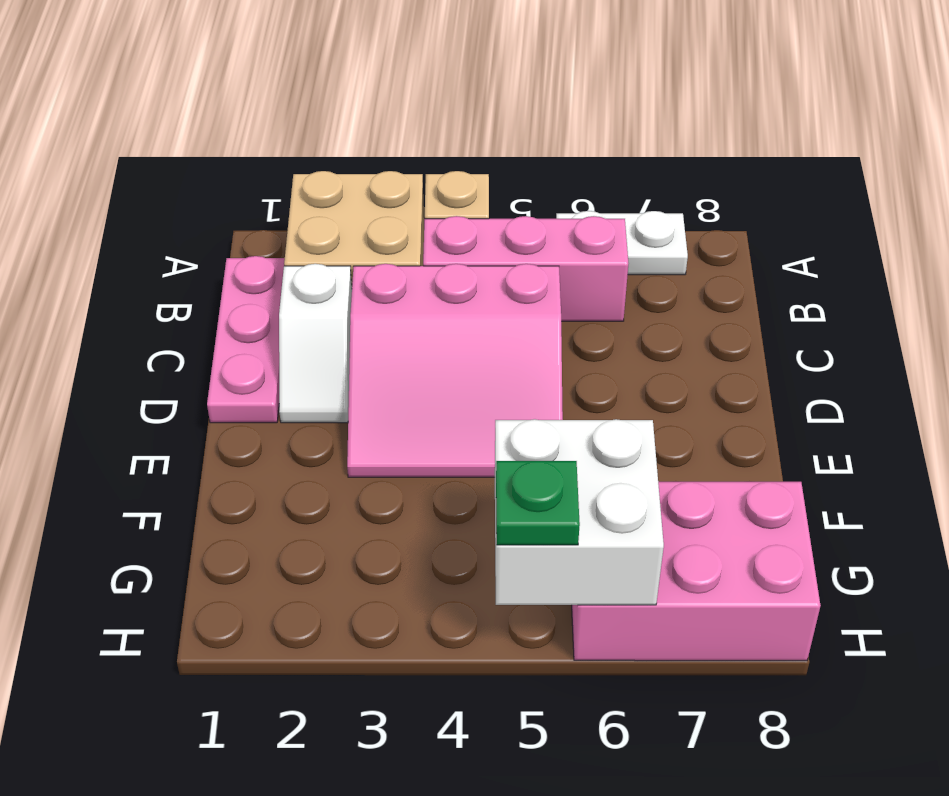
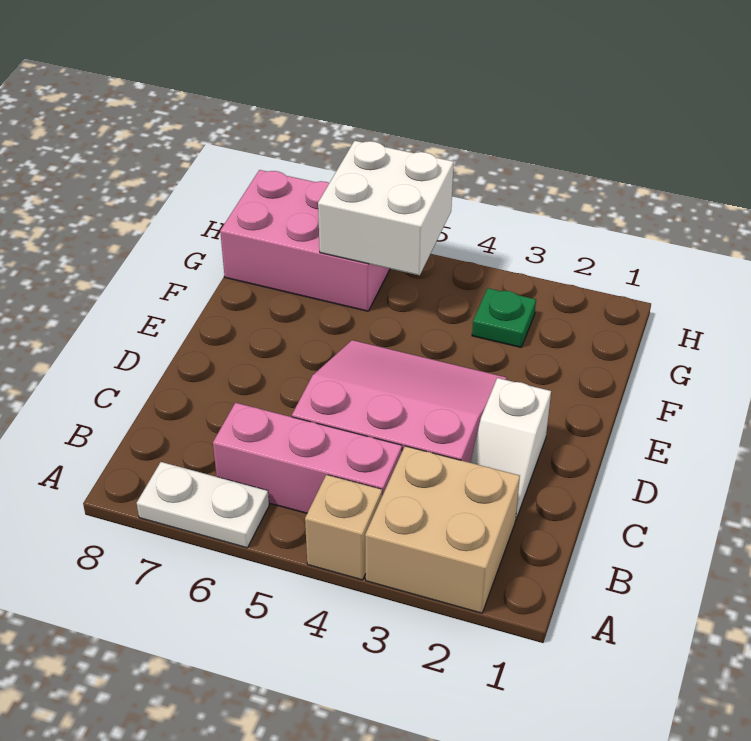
pink 1x3 plate [207,256,285,423] -> none
white 1x2 slope [279,264,352,423] -> white 1x2 slope turned to [470,378,551,519]
green 1x1 plate [496,461,580,545] -> green 1x1 plate moved to [472,288,536,347]

